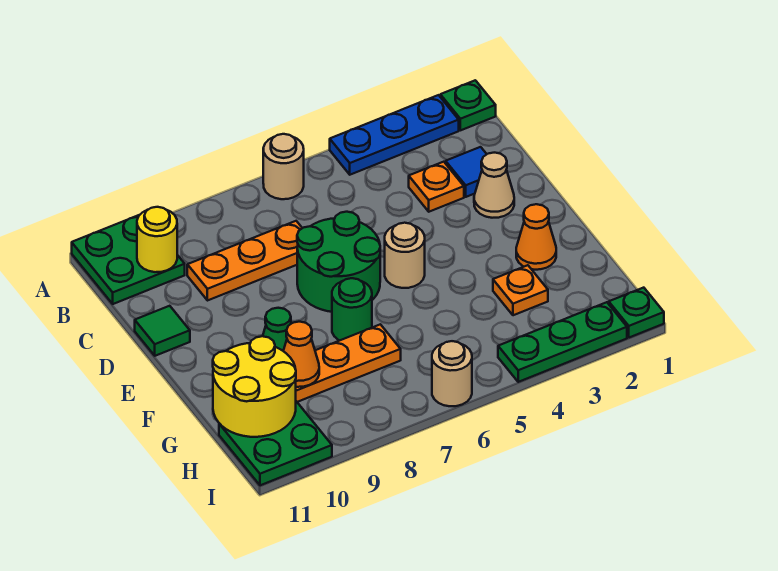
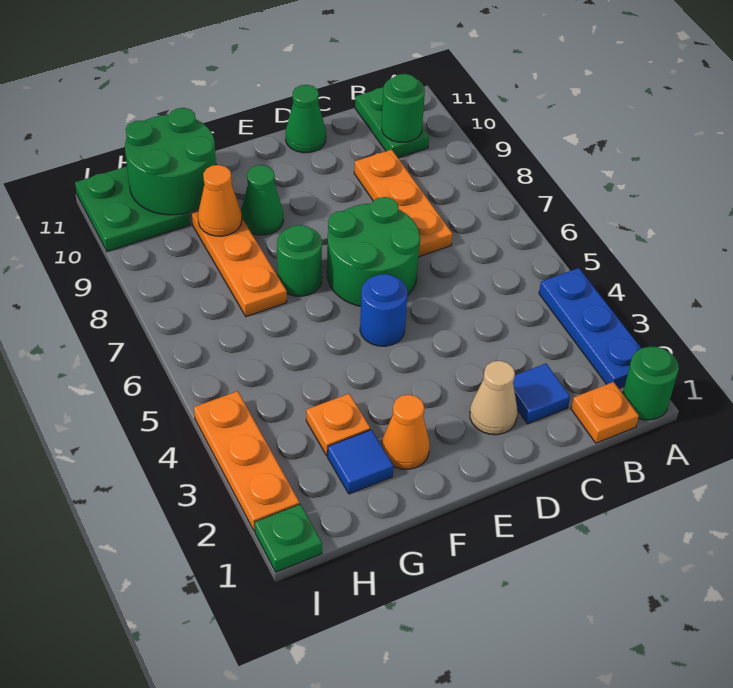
green 1x1 plate [440,80,496,130] -> green 1x1 round brick [623,347,679,420]
tan 1x1 round brick [263,134,304,199] -> none
green 2x2 plate [72,215,185,304] -> green 1x2 plate [355,88,429,158]
yellow 1x1 round brick [137,207,177,272] -> green 1x1 round brick [382,74,425,142]
orange 1x1 plate [409,162,464,212] -> orange 1x1 plate moved to [571,382,639,443]
green 1x1 tile [135,306,190,356] -> green 1x1 cone [286,85,326,153]
tan 1x1 round brick [385,223,425,288] -> blue 1x1 round brick [360,274,407,346]
none -> blue 1x1 tile [328,430,393,494]
yellow 2x2 round brick [213,336,296,437] -> green 2x2 round brick [125,108,216,215]
green 1x3 plate [498,302,627,382] -> orange 1x3 plate [194,391,300,531]
tan 1x1 round brick [432,341,472,406] -> none

